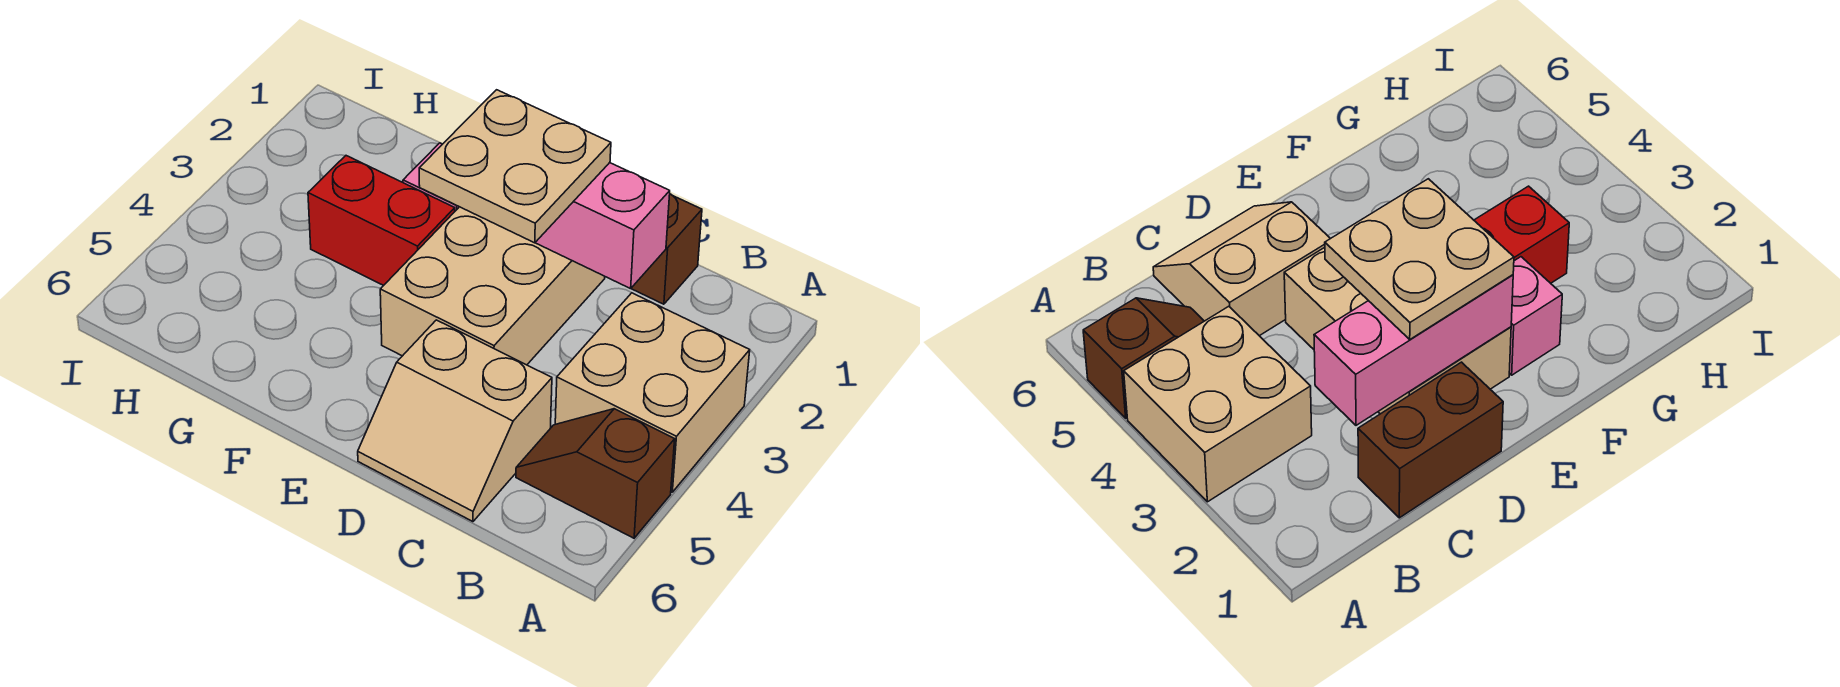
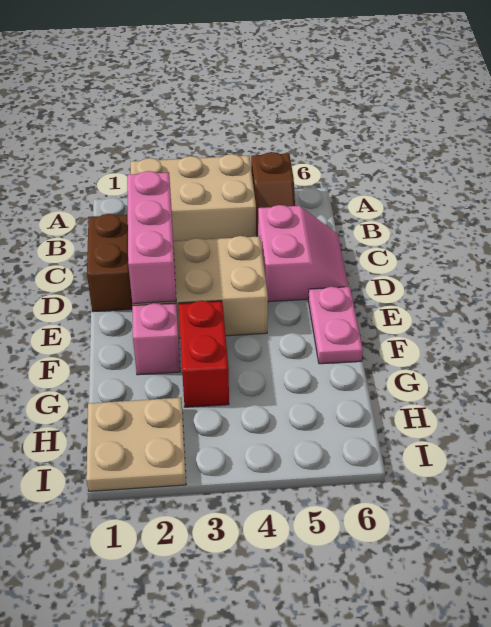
tan 2x2 brick [555,293,750,492] -> tan 2x3 brick [130,154,256,241]
tan 2x2 slope [358,320,552,522] -> pink 2x2 slope [258,205,348,302]
tan 2x2 plate [419,90,611,243] -> tan 2x2 plate moved to [86,398,186,491]
none -> pink 1x2 plate [308,287,363,364]

